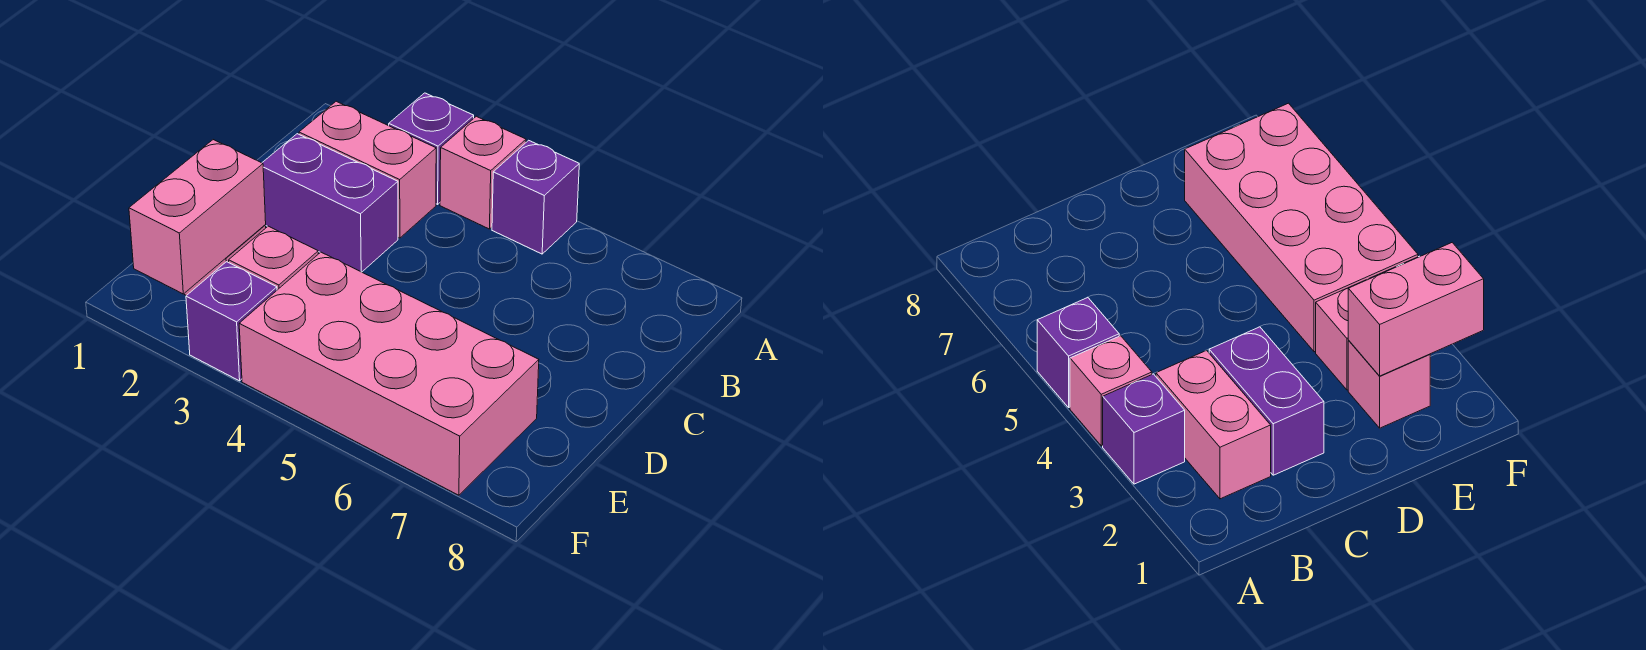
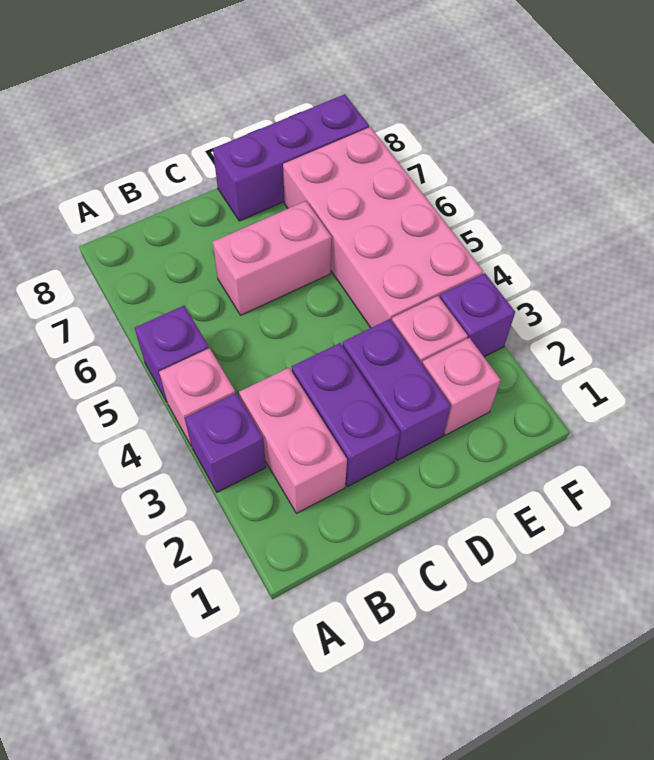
none -> purple 1x2 brick [342,319,451,461]
none -> purple 1x3 brick [213,94,369,221]
pink 1x2 brick [129,140,266,294] -> pink 1x2 brick moved to [213,201,331,315]

